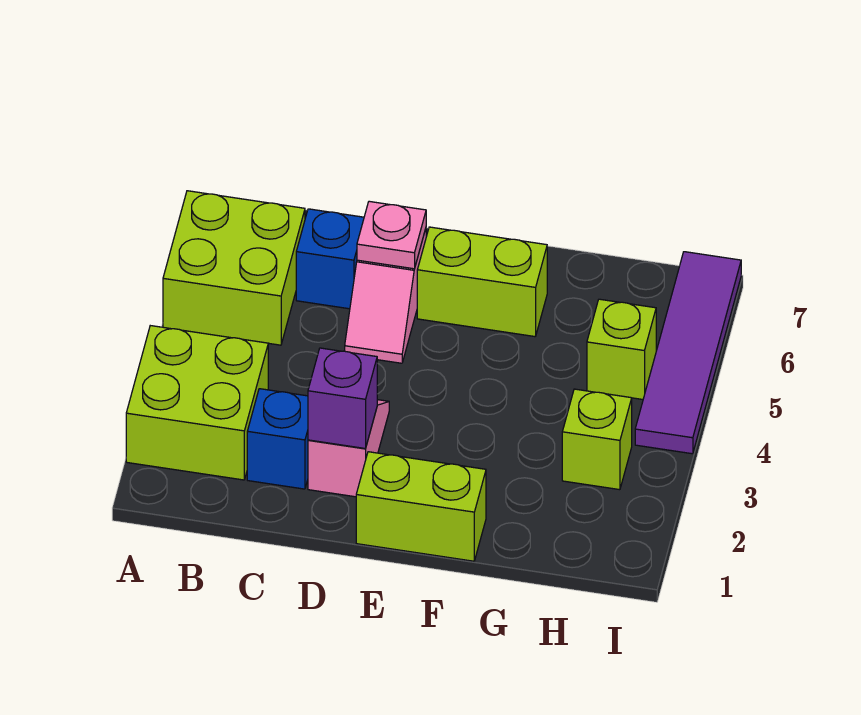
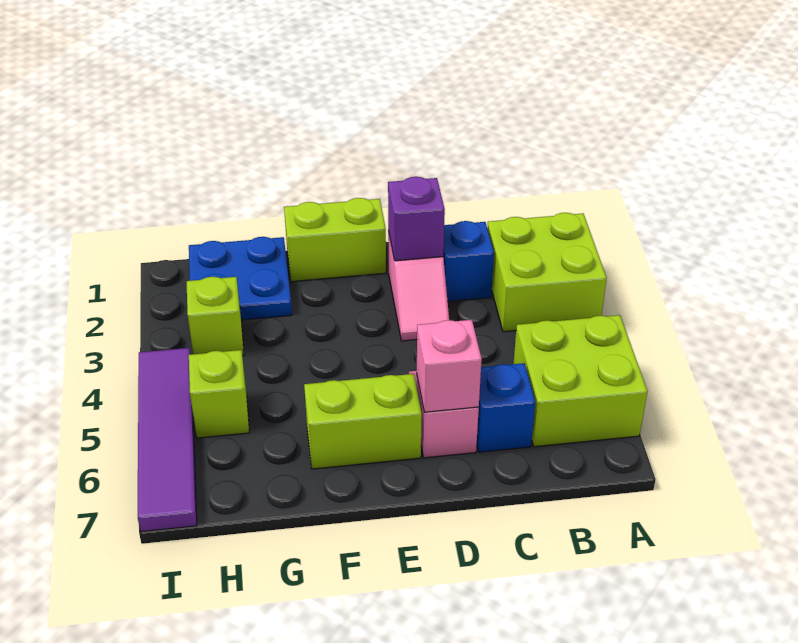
pink 1x1 plate [357,201,426,269] -> pink 1x1 brick [417,320,482,412]
none -> blue 2x2 plate [189,237,292,320]

